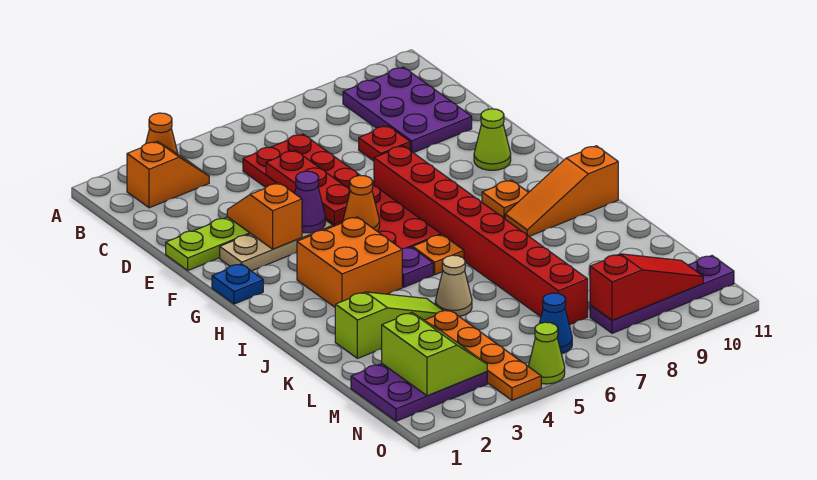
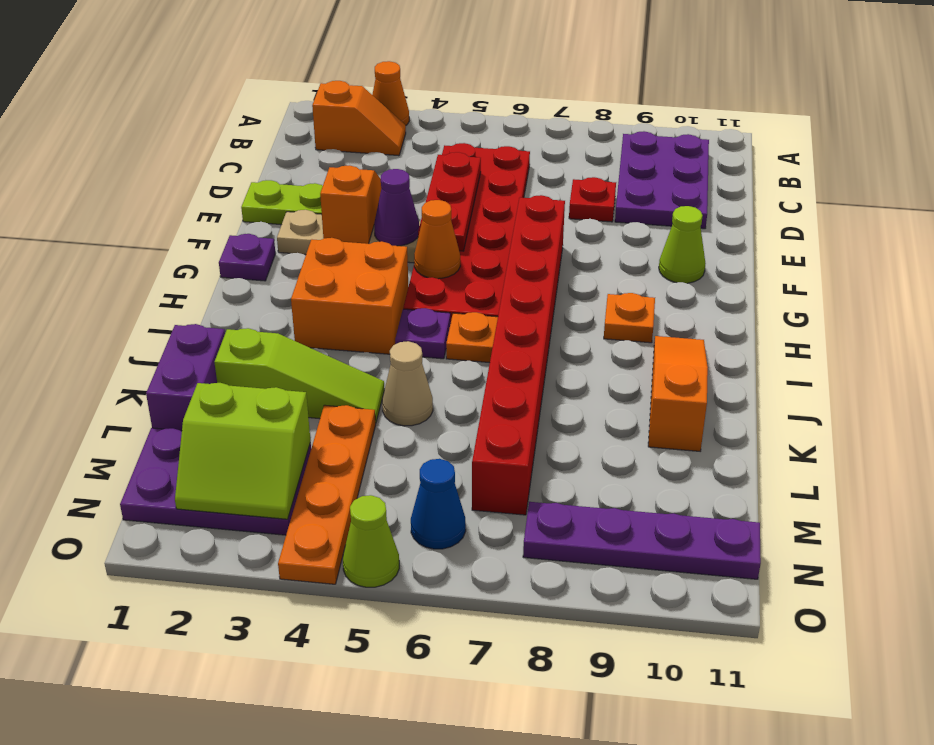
blue 1x1 plate [212,264,263,304] -> purple 1x1 plate [219,234,276,281]
orange 1x3 slope [505,146,618,236] -> orange 1x3 slope turned to [648,336,708,451]
none -> purple 1x2 brick [146,324,225,431]
lime 2x2 slope [382,313,487,396] -> lime 2x2 slope turned to [175,383,311,519]
red 1x3 slope [590,254,703,321] -> none

